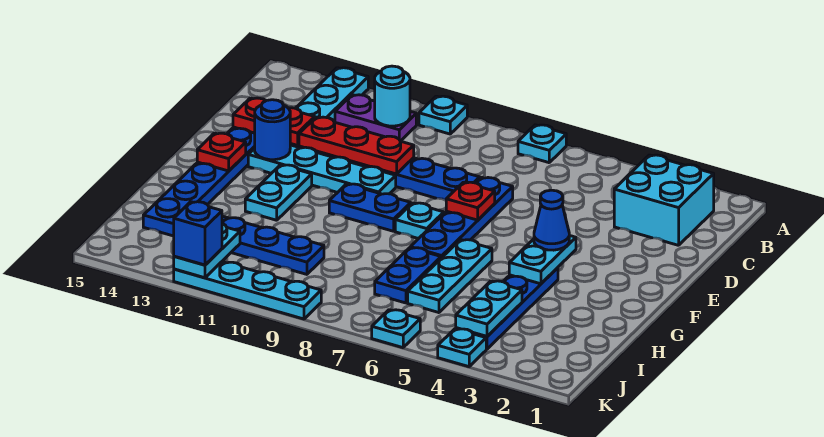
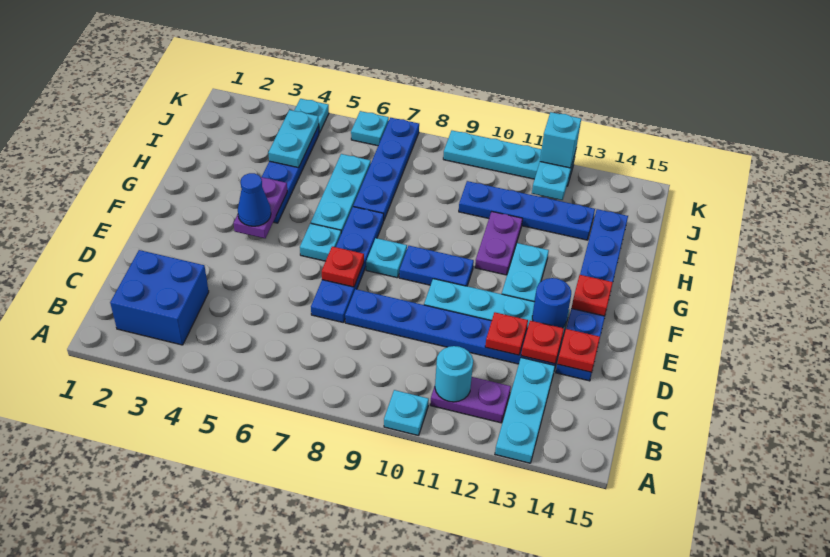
cyan 1x1 plate [518,125,566,163] -> cyan 1x1 plate moved to [300,223,341,261]
cyan 2x2 brick [614,155,714,245] -> blue 2x2 brick [110,250,209,345]
red 1x3 plate [299,117,414,174] -> red 1x1 plate [485,312,528,355]
cyan 1x2 plate [509,235,576,284] -> purple 1x2 plate [234,177,287,238]
none -> purple 1x2 plate [475,212,523,275]
blue 1x2 plate [375,248,441,303] -> blue 1x4 plate [353,118,419,220]
blue 1x1 brick [174,202,222,265] -> cyan 1x1 brick [540,112,581,168]

